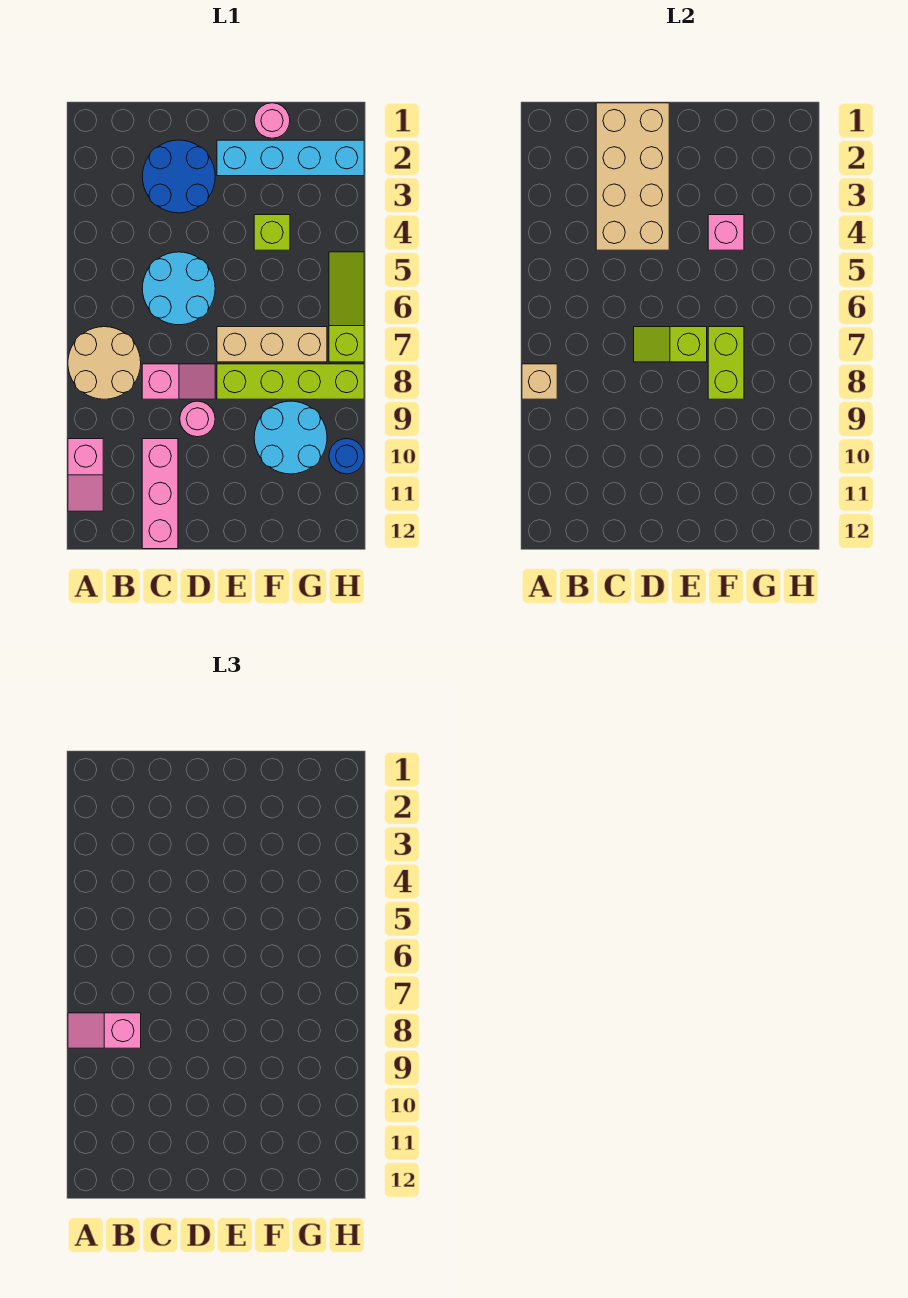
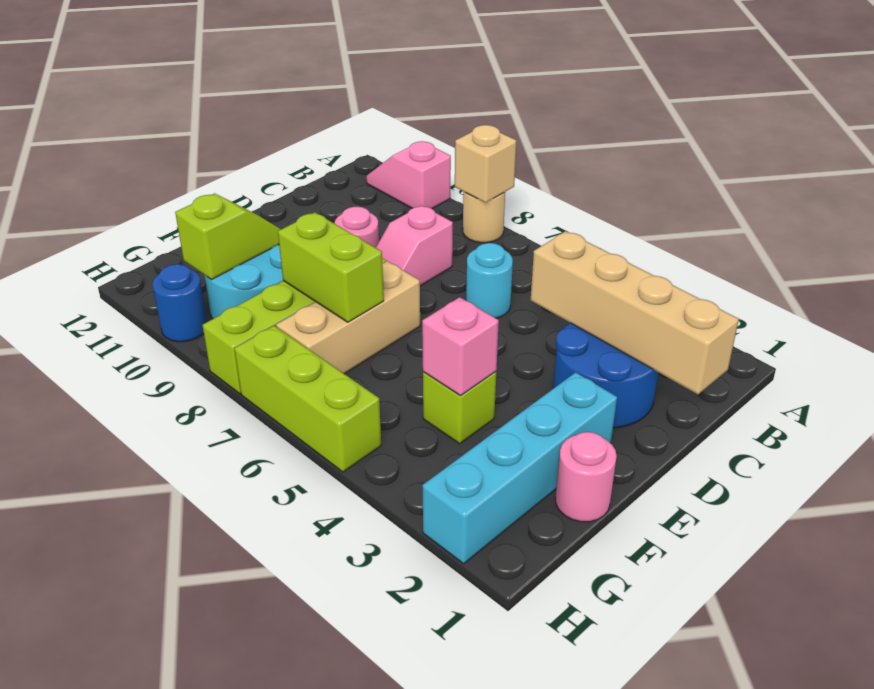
tan 2x2 round brick [68,327,141,399] -> tan 1x1 round brick [463,192,505,243]
pink 1x2 slope [68,1013,141,1048] -> none
tan 2x4 brick [596,103,669,250] -> tan 1x4 brick [531,231,739,394]
cyan 2x2 round brick [142,252,215,325] -> cyan 1x1 round brick [466,243,513,318]
pink 1x3 brick [142,439,178,549] -> none
lime 1x2 slope [634,327,707,362] -> lime 1x2 slope moved to [175,193,281,280]
lime 1x3 slope [329,252,364,362] -> lime 1x3 brick [235,326,381,472]

